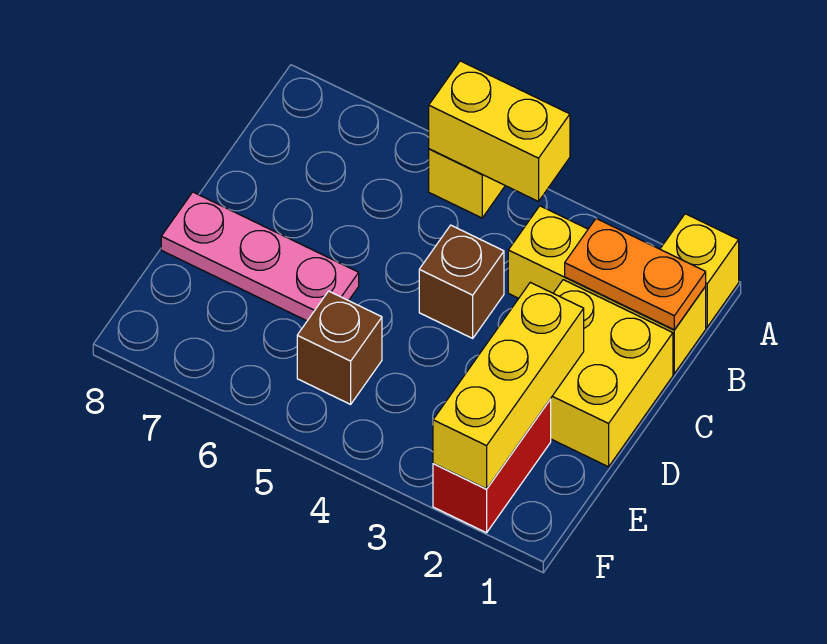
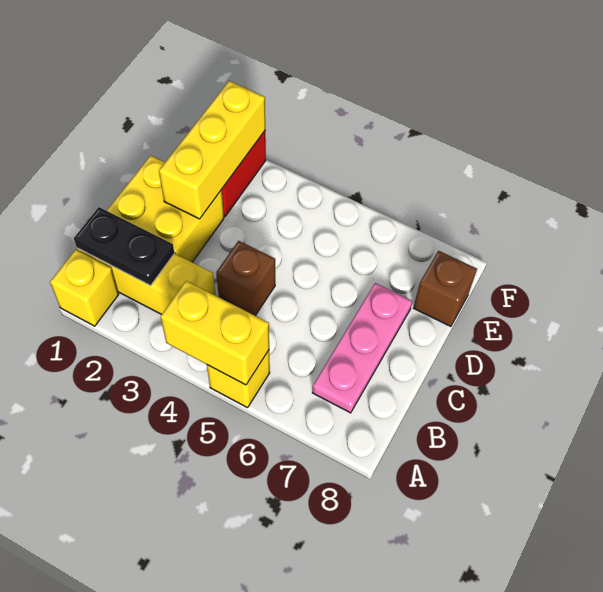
orange 1x2 plate [565,218,706,330] -> black 1x2 plate [74,207,174,286]
pink 1x3 plate [161,192,359,321] -> pink 1x3 plate turned to [312,283,412,413]
brown 1x1 brick [297,291,382,404] -> brown 1x1 brick moved to [414,251,477,326]

